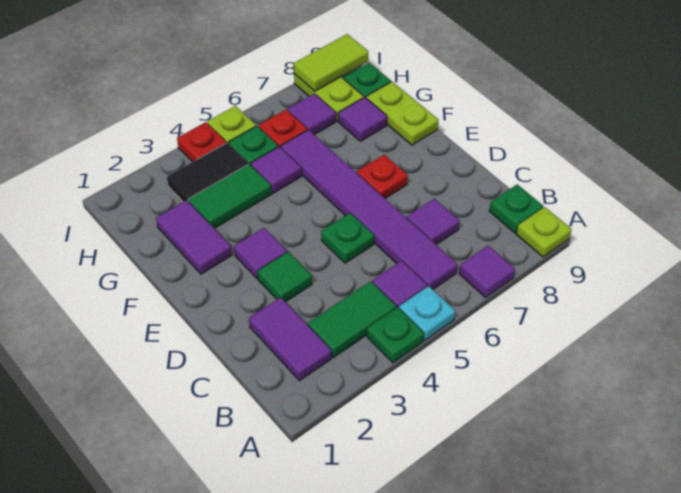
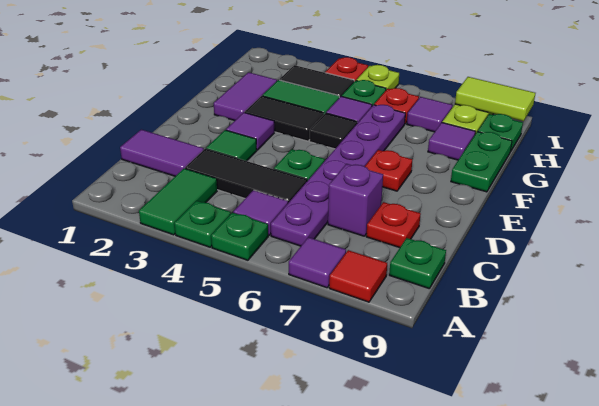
cyan 1x1 plate [399,286,455,340] -> green 1x1 plate [211,213,268,260]
none -> red 1x1 tile [329,250,387,302]
lime 1x1 plate [516,207,572,257] -> none
purple 1x2 tile [249,298,331,381] -> purple 1x2 tile turned to [120,129,204,176]
green 1x2 tile [308,281,396,358] -> green 1x2 tile turned to [139,168,217,235]
purple 1x6 tile [281,130,458,289] -> purple 1x6 plate [271,105,405,246]
none -> black 1x3 tile [185,149,307,203]
purple 1x1 tile [407,199,460,245] -> purple 1x1 brick [328,164,383,236]
none -> red 1x1 plate [366,202,421,248]
none -> black 1x2 tile [245,96,324,141]
none -> black 1x1 tile [310,113,357,149]
lime 1x2 plate [366,82,439,145] -> green 1x2 plate [451,132,512,192]

